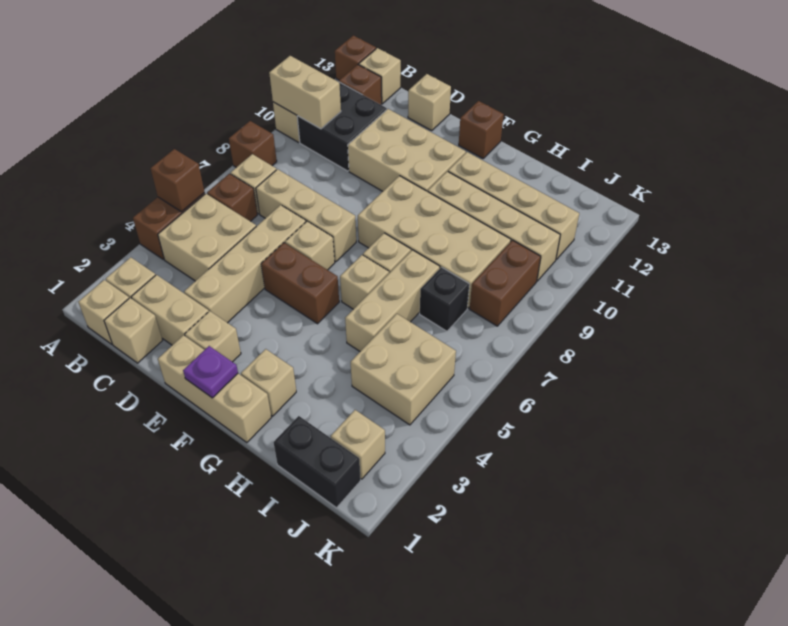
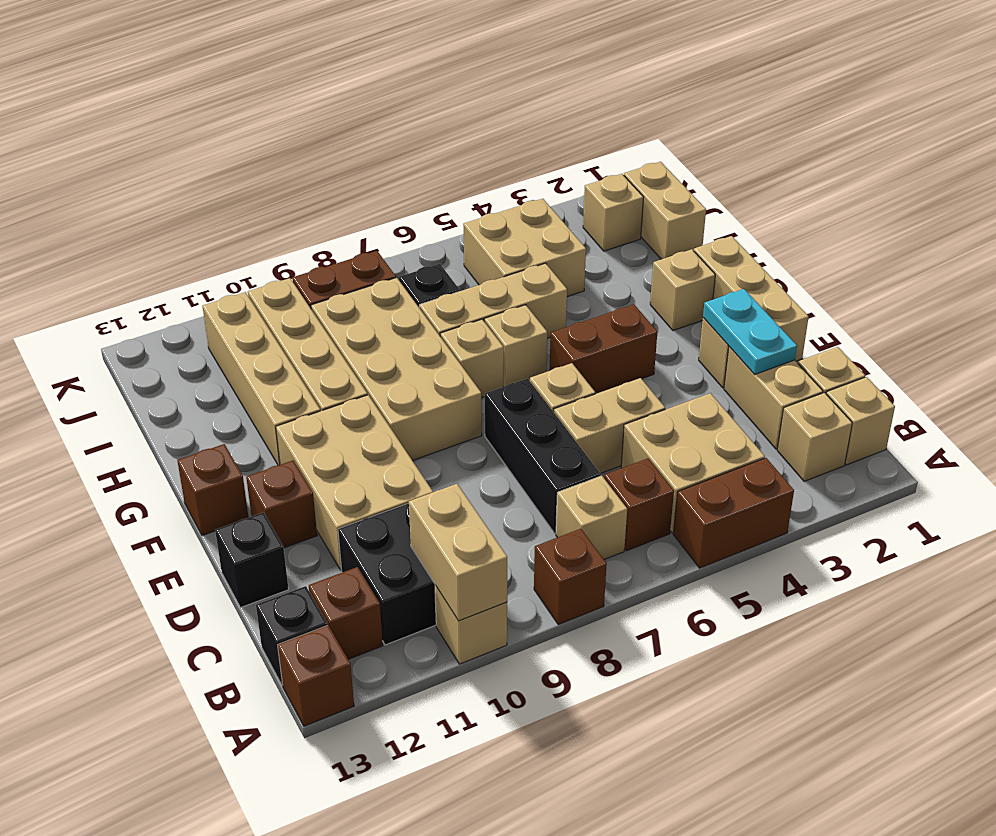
brown 1x1 brick [151,149,204,212] -> brown 1x1 brick moved to [246,460,317,548]
tan 1x1 brick [359,48,401,104] -> black 1x1 brick [256,586,327,685]
tan 1x3 brick [256,169,356,262] -> black 1x3 brick [485,379,601,533]
none -> cyan 1x2 plate [703,289,797,375]
tan 1x4 brick [184,205,306,323] -> tan 1x2 brick [554,378,665,474]
tan 1x1 brick [408,74,451,131] -> black 1x1 brick [215,512,289,608]
brown 1x2 brick [261,243,339,324] -> brown 1x2 brick turned to [550,304,657,394]
purple 1x1 plate [183,346,238,398] -> none
black 1x2 brick [273,416,361,508] -> tan 1x2 brick [624,162,706,259]

